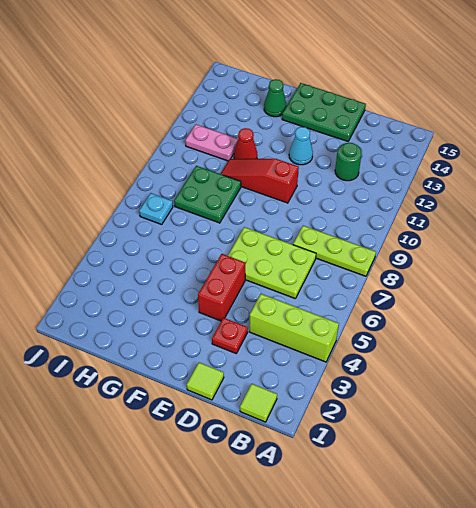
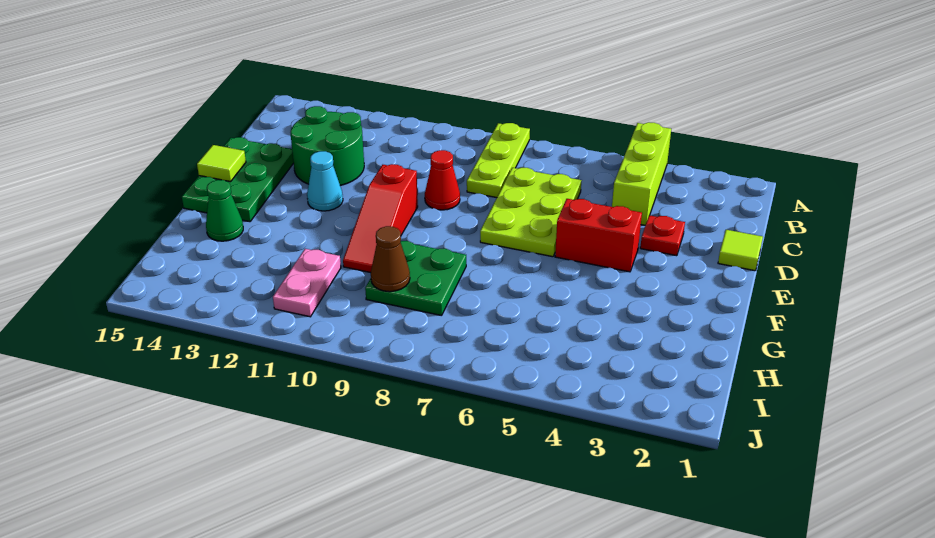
lime 1x1 tile [240,384,277,422] -> lime 1x1 tile moved to [197,145,246,182]
green 1x1 round brick [335,143,362,181] -> green 2x2 round brick [291,106,364,186]
red 1x1 cone [234,128,257,159] -> red 1x1 cone moved to [425,150,460,210]
none -> brown 1x1 cone [371,226,410,292]
cyan 1x1 plate [139,193,173,225] -> none

